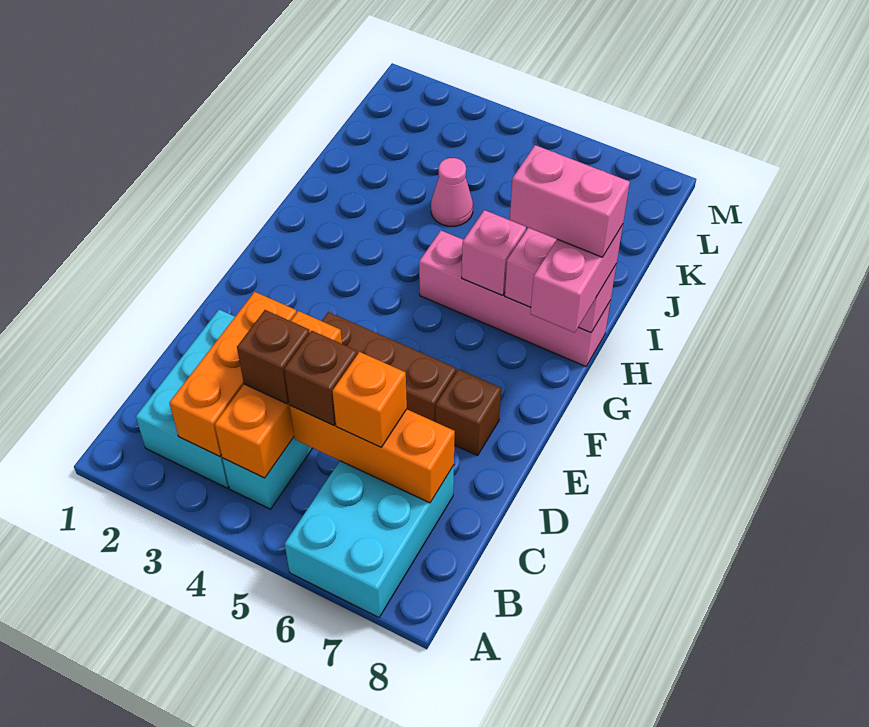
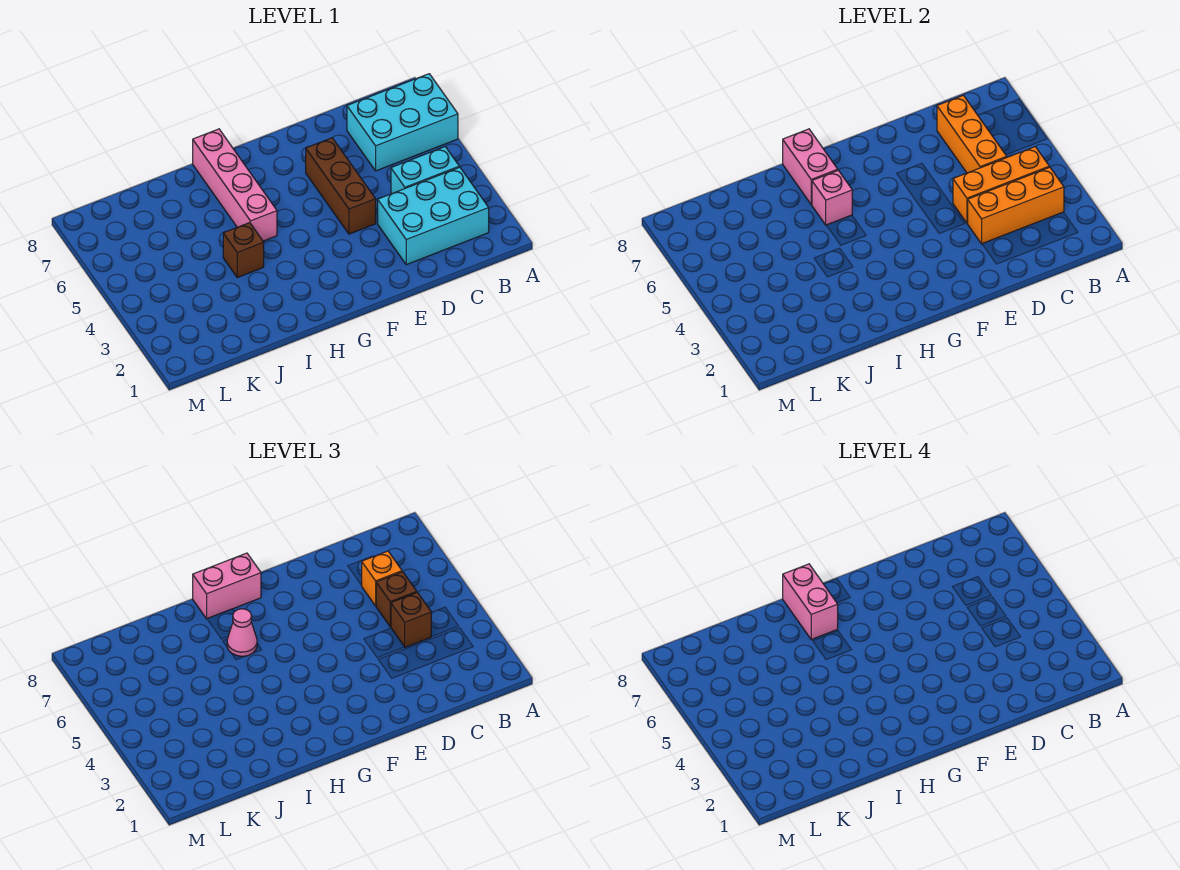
brown 1x1 brick [436,369,501,456] -> brown 1x1 brick moved to [223,223,264,277]
pink 1x1 cone [431,158,473,226] -> pink 1x1 cone moved to [227,609,257,656]

